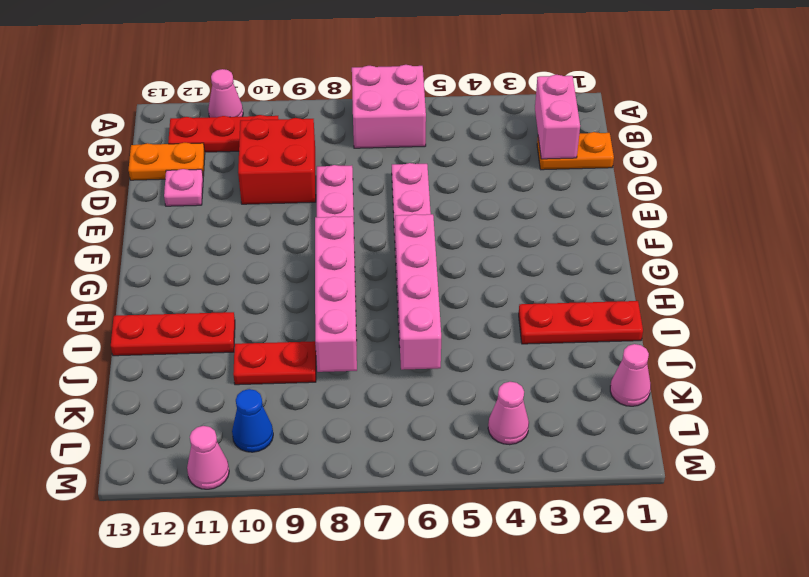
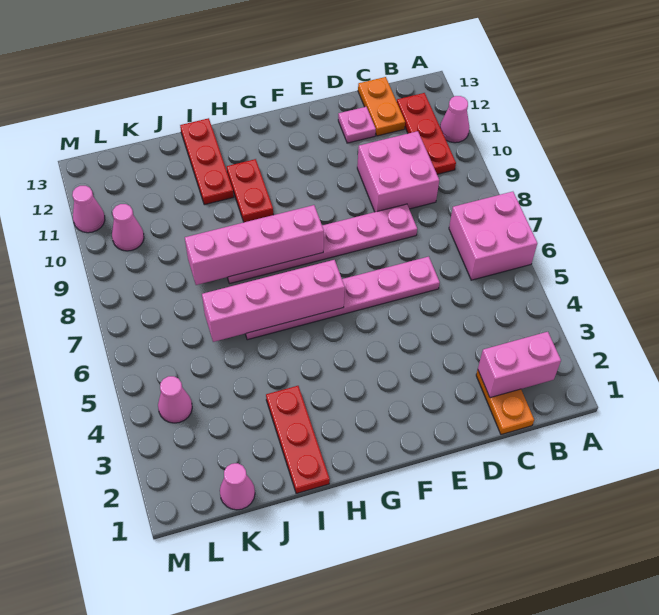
red 2x2 brick [238,118,316,204] -> pink 2x2 brick [357,131,439,212]
red 1x2 plate [233,341,316,385] -> red 1x2 plate moved to [227,159,273,222]
blue 1x1 cone [232,389,273,452] -> pink 1x1 cone [112,204,144,251]

